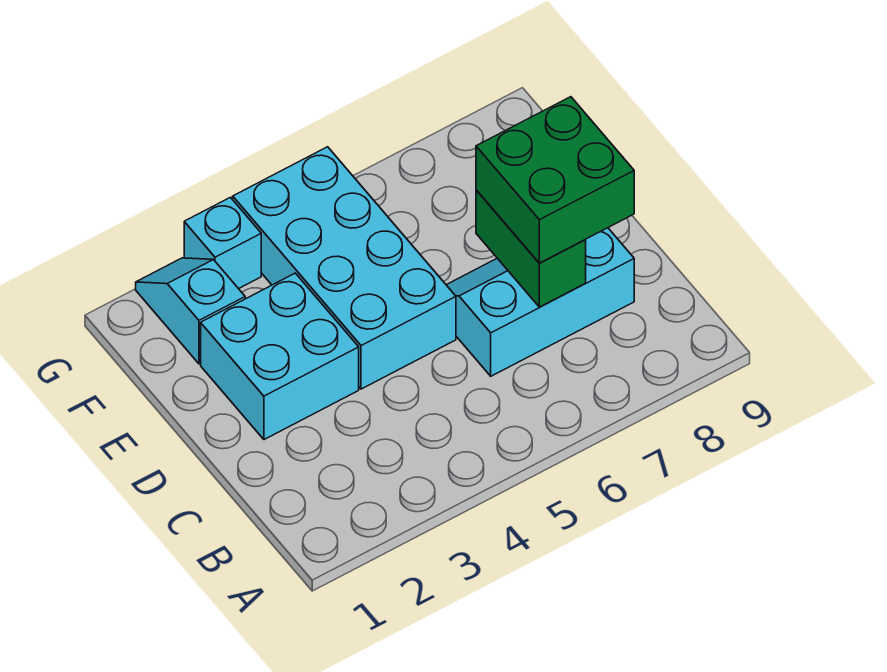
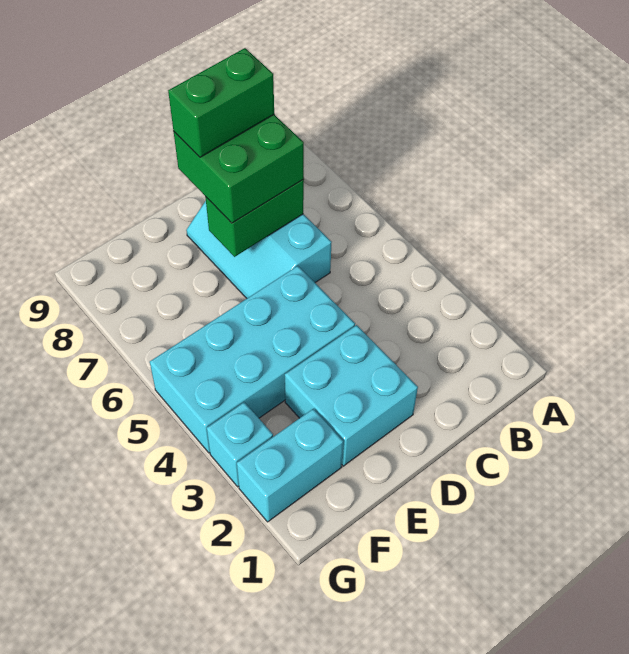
none -> green 1x2 brick [168,48,274,157]
cyan 1x2 slope [136,258,245,364] -> cyan 1x2 brick [237,409,343,522]

